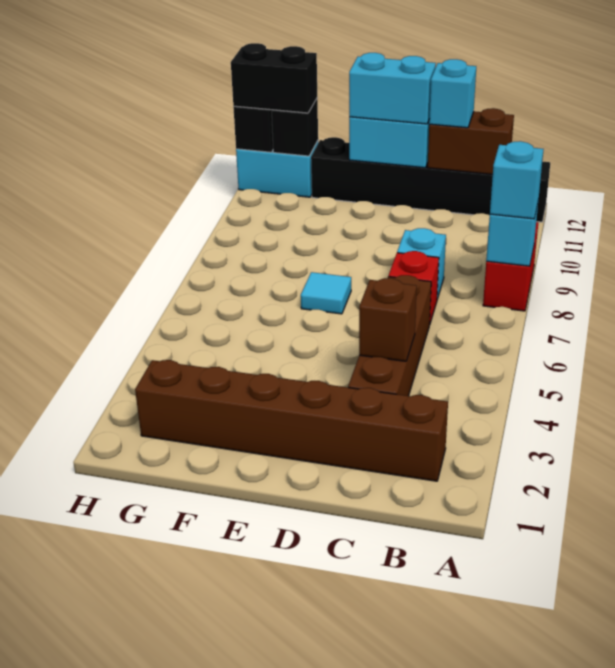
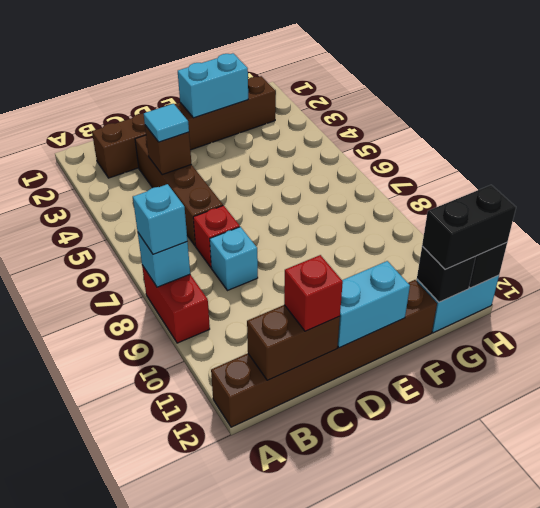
black 1x6 brick [311,137,550,222] -> brown 1x6 brick [211,280,437,427]
cyan 1x1 brick [429,59,476,128] -> red 1x1 brick [284,255,343,331]
cyan 1x2 brick [349,53,436,124] -> cyan 1x2 brick moved to [178,53,248,118]
cyan 1x1 tile [301,272,351,314] -> cyan 1x1 tile moved to [144,104,189,142]

